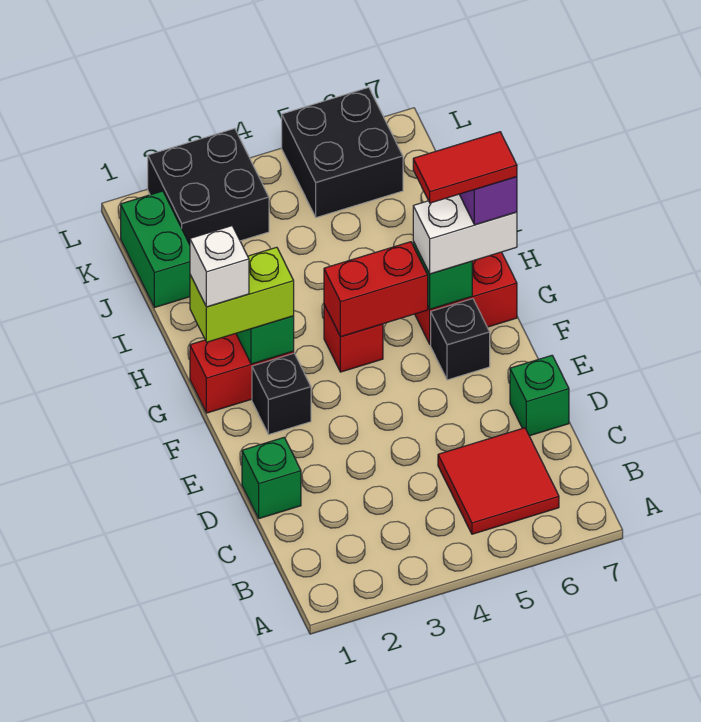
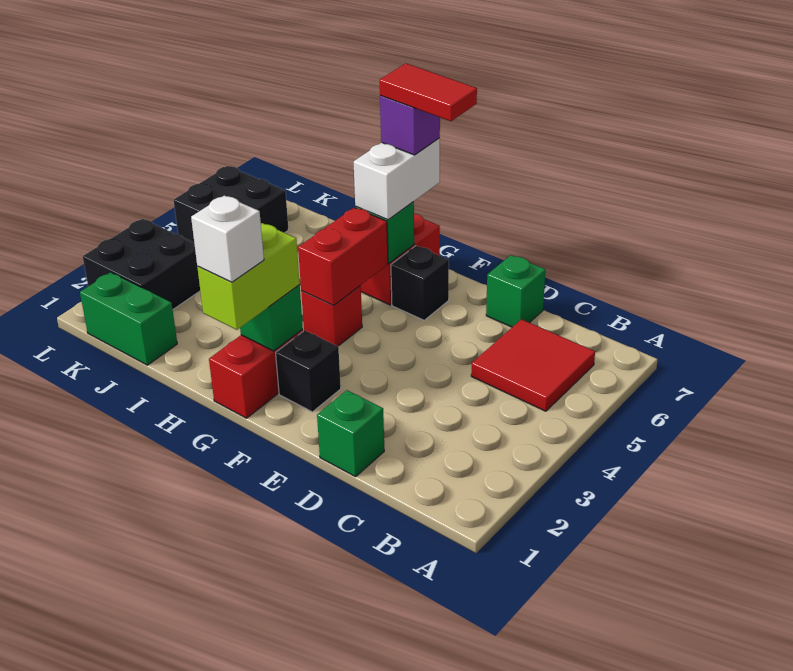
red 1x2 tile [413,132,517,203] -> red 1x2 tile turned to [380,63,477,121]

